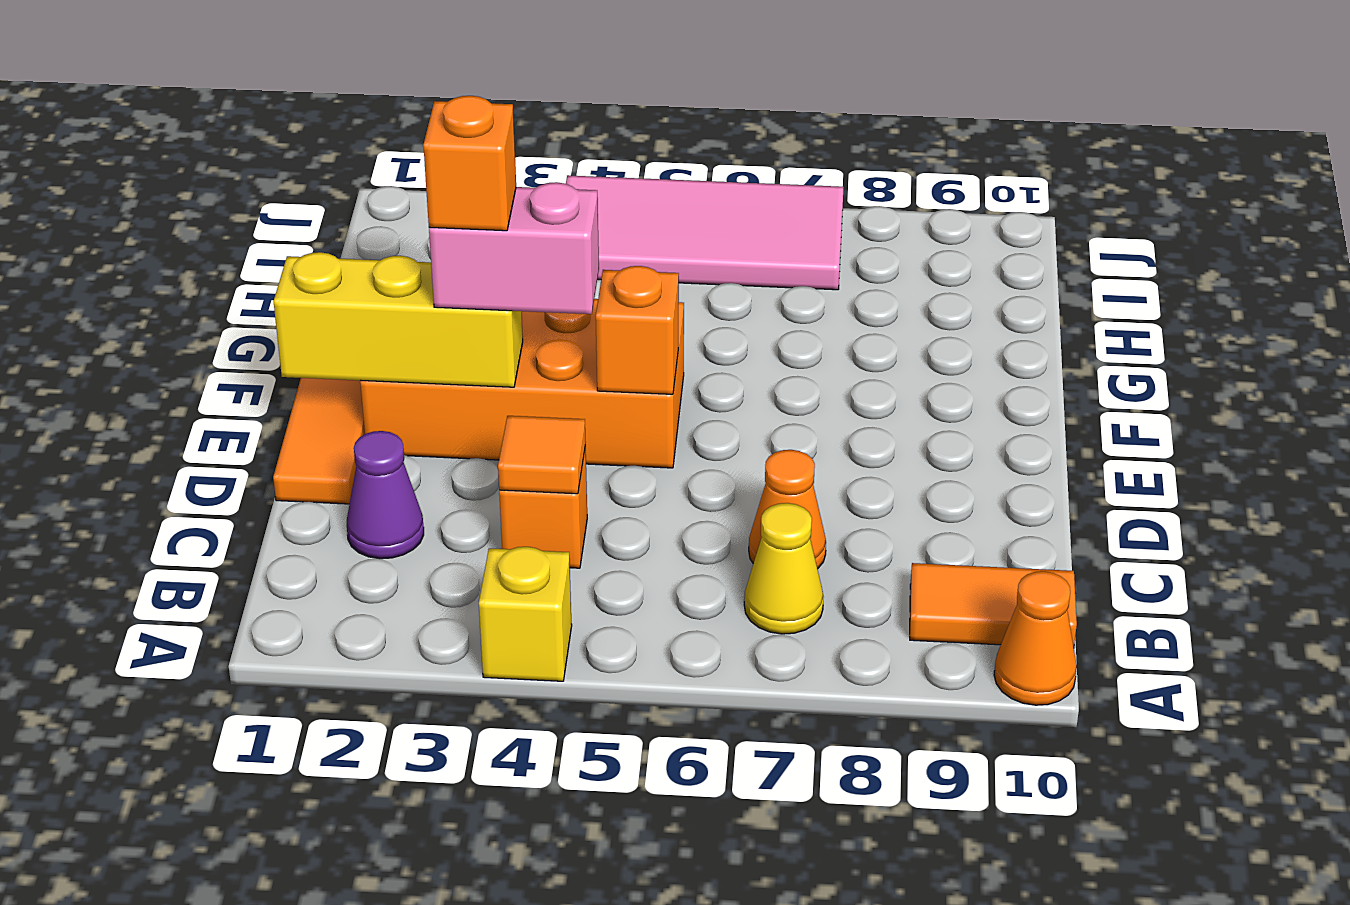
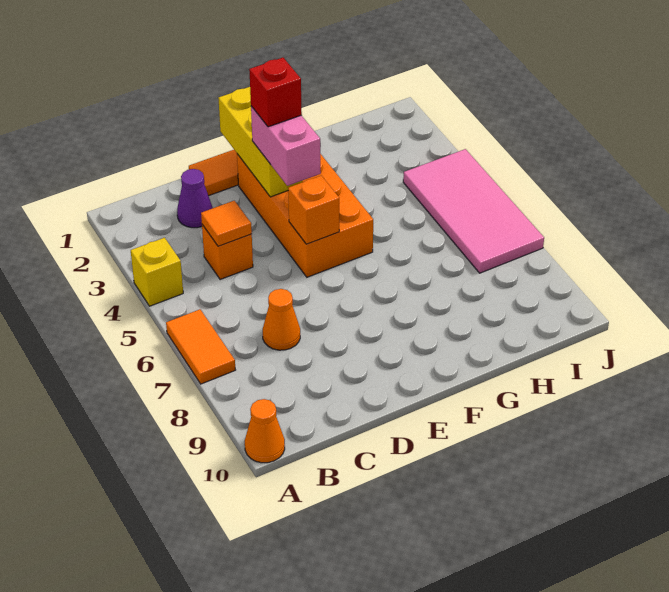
yellow 1x1 cone [744,503,824,634] -> none
orange 1x2 tile [910,563,1077,647] -> orange 1x2 tile moved to [166,309,235,384]
orange 1x1 brick [423,96,516,231] -> red 1x1 brick [249,58,302,127]

